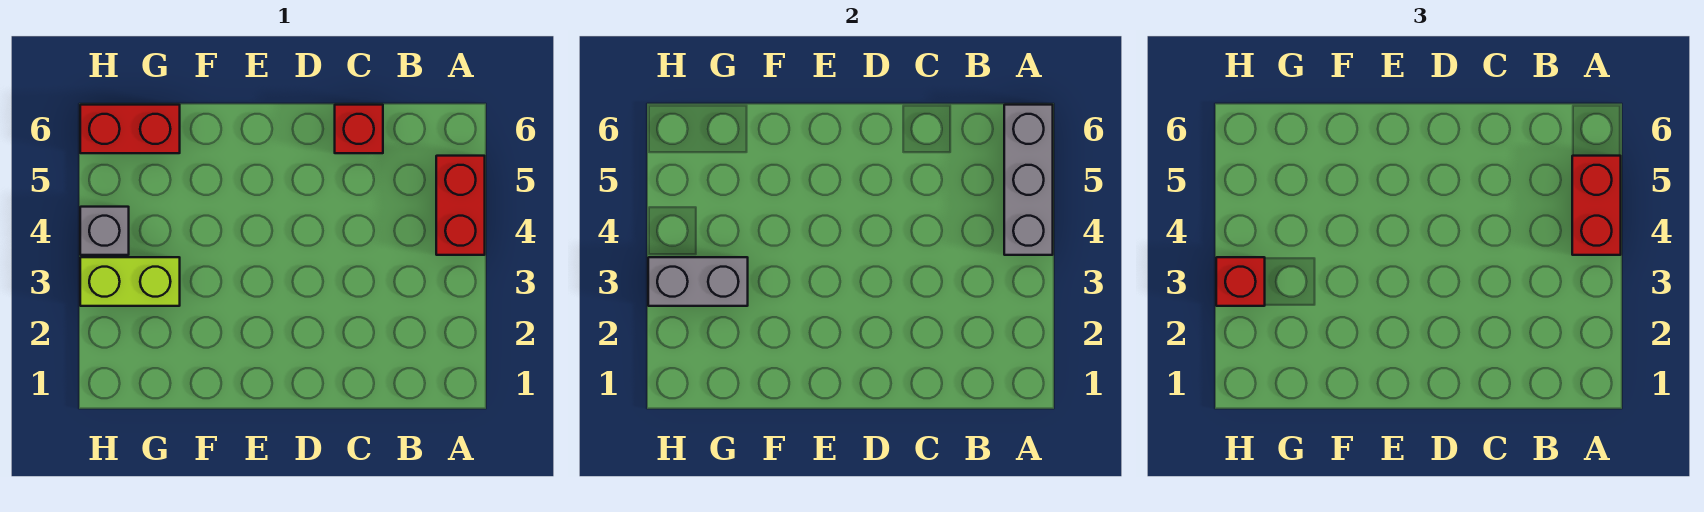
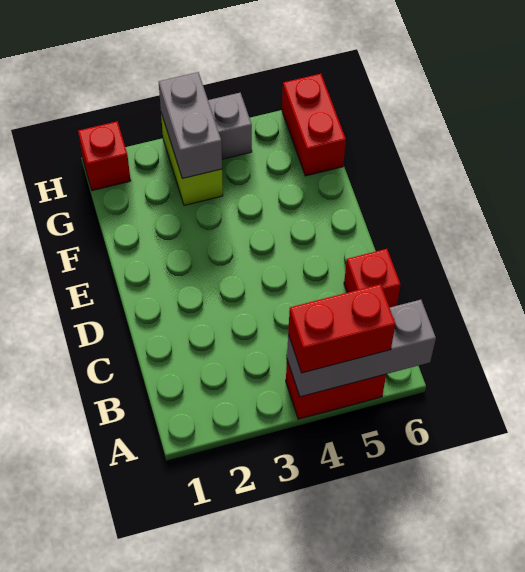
red 1x1 brick [1216,257,1265,306] -> red 1x1 brick moved to [78,122,131,191]

